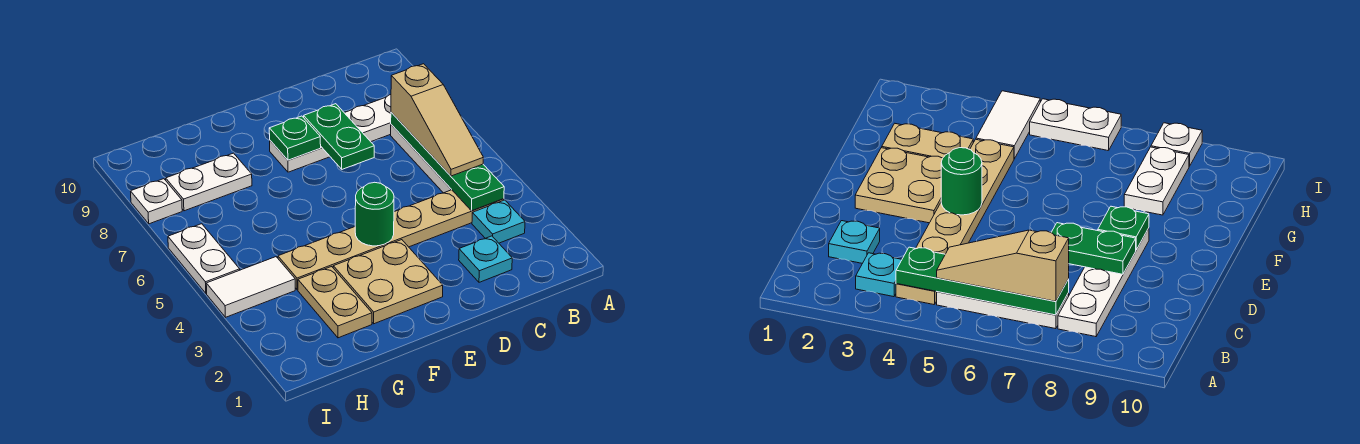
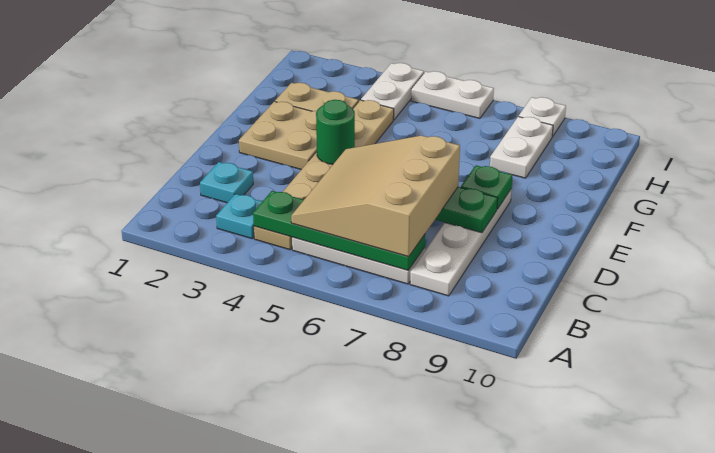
tan 1x3 slope [391,64,483,176] -> tan 3x3 slope [291,135,460,257]
white 1x2 tile [206,257,295,317] -> white 1x2 plate [361,63,424,120]

